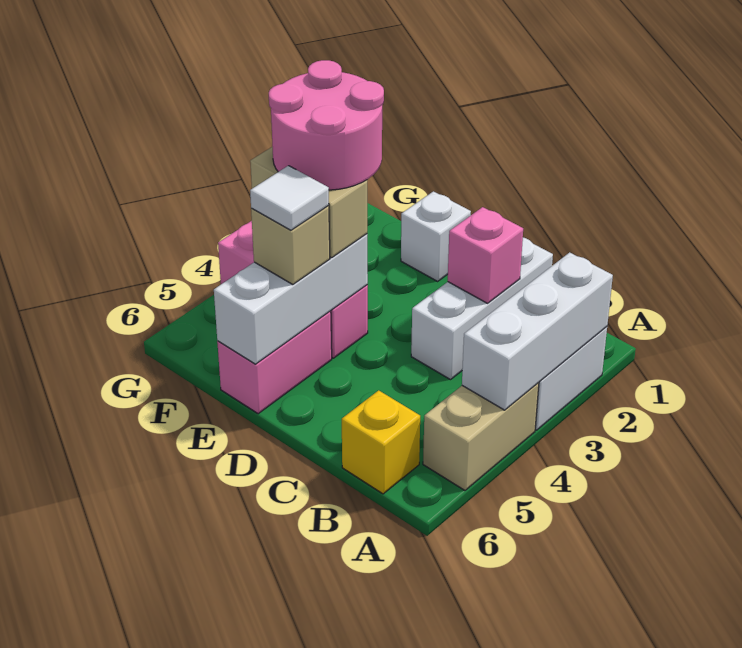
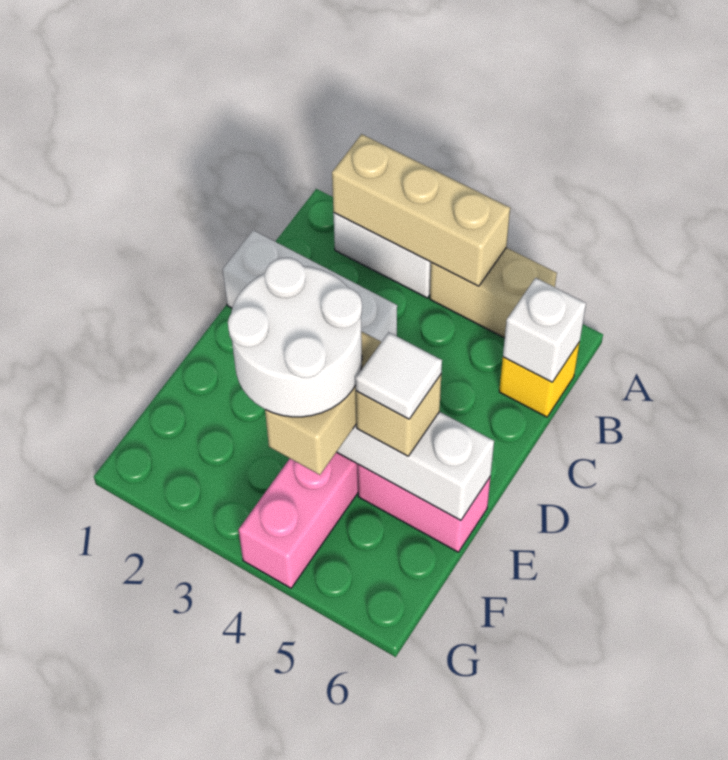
white 1x3 brick [462,252,613,410] -> tan 1x3 brick [332,134,510,286]
pink 1x1 brick [448,207,523,303] -> none
white 1x1 brick [401,191,471,281] -> white 1x1 brick moved to [503,278,586,382]
pink 2x2 round brick [269,60,384,190] -> white 2x2 round brick [228,258,362,417]

